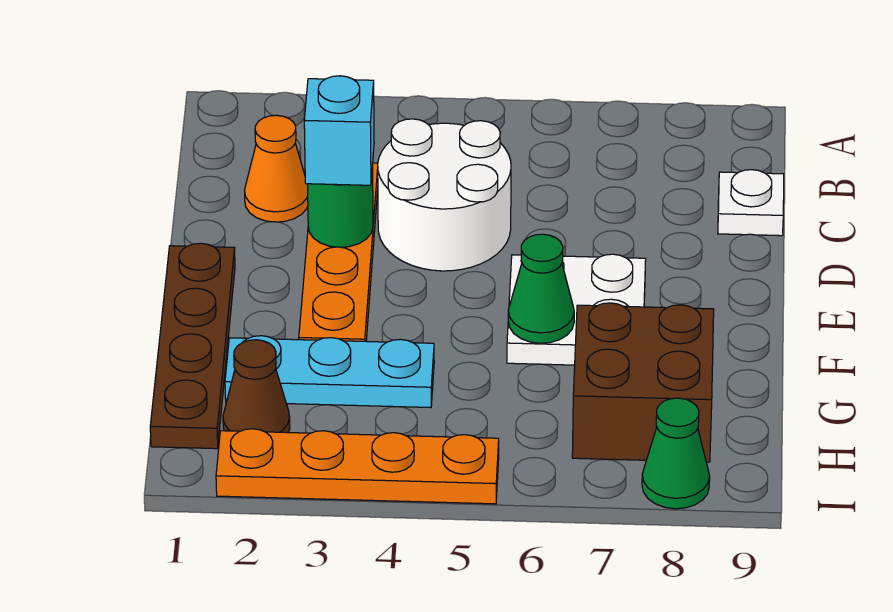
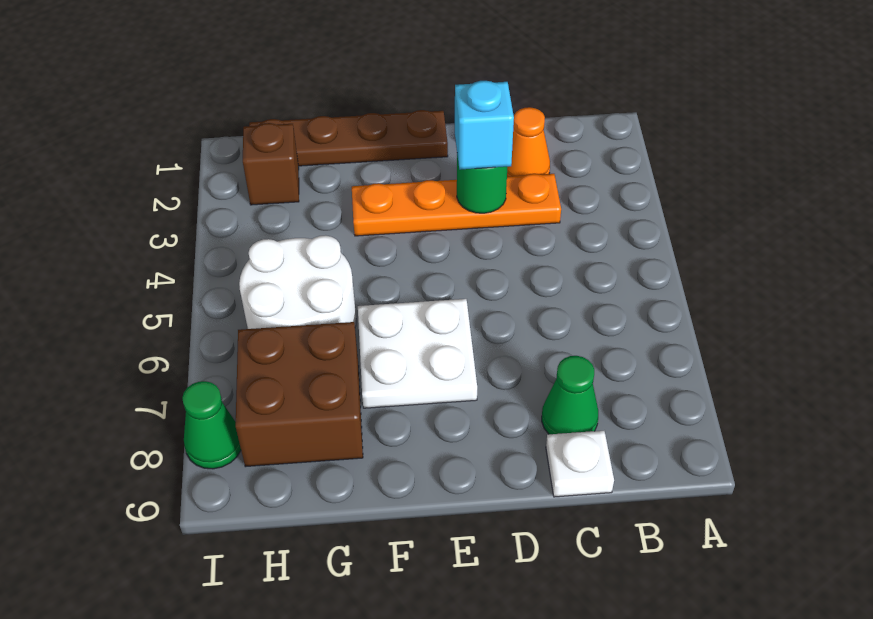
white 2x2 round brick [378,119,511,271] -> white 2x2 round brick moved to [239,235,356,329]
green 1x1 cone [508,234,574,343] -> green 1x1 cone moved to [542,356,598,434]
cyan 1x3 plate [225,336,434,408] -> none
brown 1x1 cone [223,340,290,433] -> brown 1x1 brick [243,123,299,205]
orange 1x4 plate [216,429,499,504] -> none

